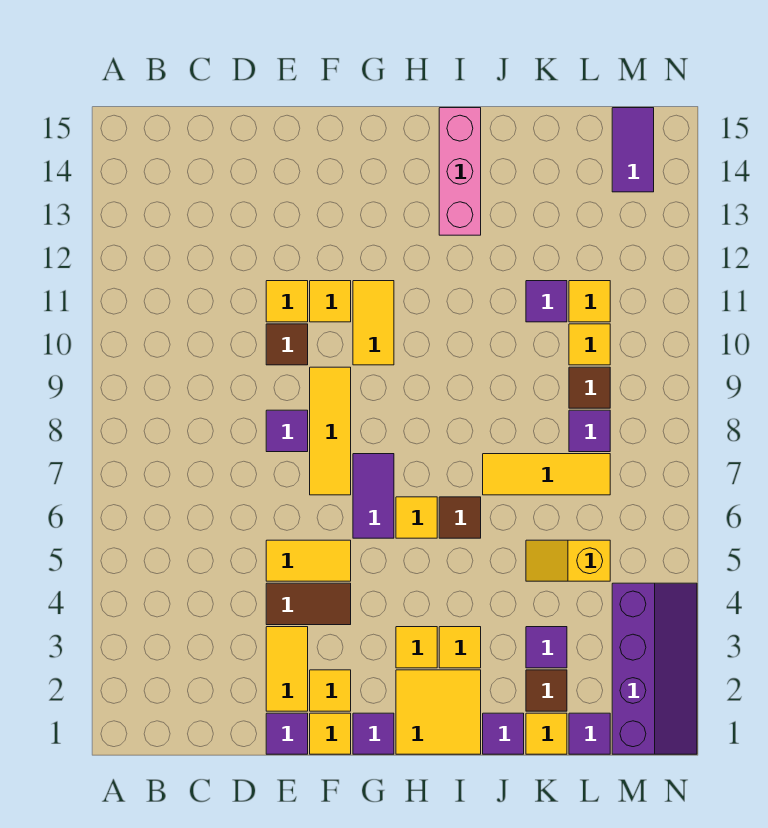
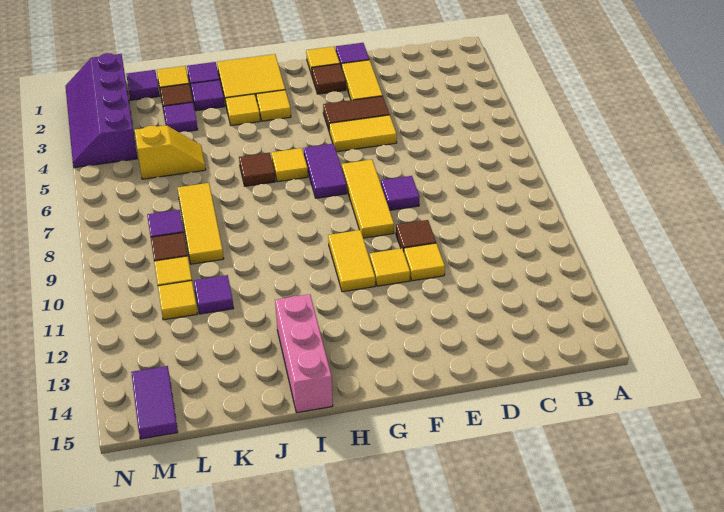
yellow 1x1 tile [310,670,351,711] -> brown 1x1 tile [312,64,346,94]
purple 1x1 tile [353,713,394,754] -> purple 1x1 tile moved to [191,80,225,111]
yellow 1x3 tile [483,454,610,495] -> yellow 1x3 tile turned to [178,183,224,264]

